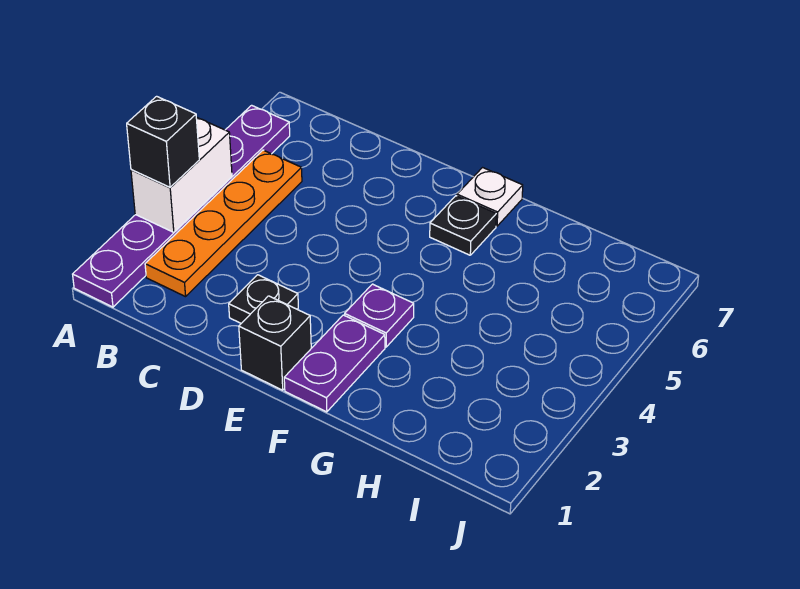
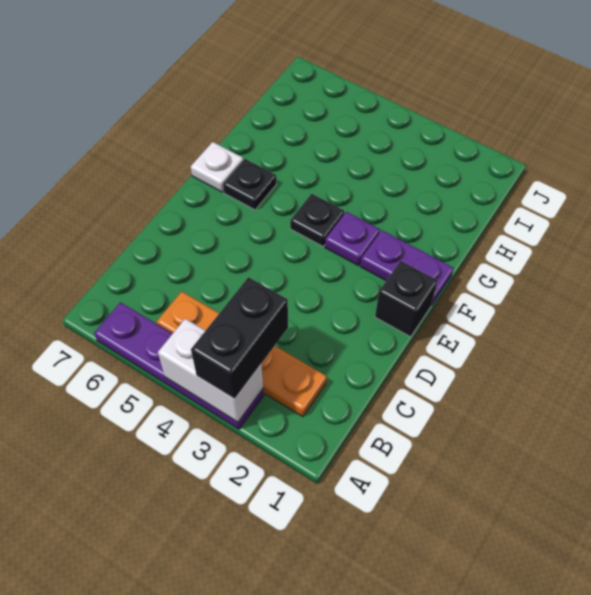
purple 1x6 plate [73,105,290,307] -> purple 1x4 plate [94,302,264,429]
black 1x1 brick [127,96,199,187] -> black 1x2 brick [191,277,288,399]
black 1x1 plate [229,275,298,323] -> black 1x1 plate moved to [290,194,344,246]

